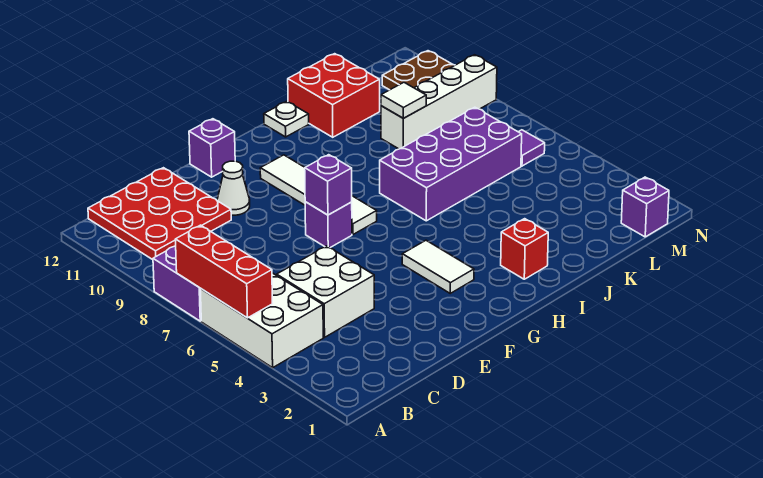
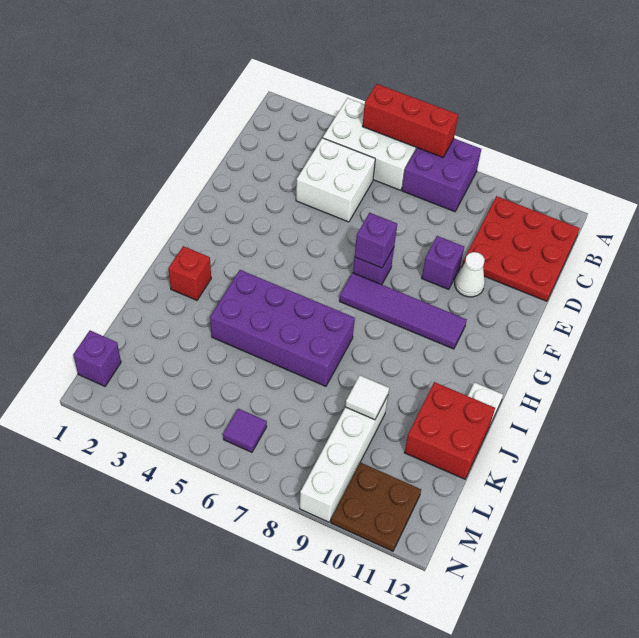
purple 1x1 brick [189,119,235,177] -> purple 1x1 brick moved to [422,236,464,289]
white 1x2 tile [402,240,474,293] -> none
white 1x4 tile [260,155,377,234] -> purple 1x4 tile [339,273,467,349]
purple 2x4 brick [380,107,522,221] -> purple 2x4 brick turned to [210,270,355,386]

